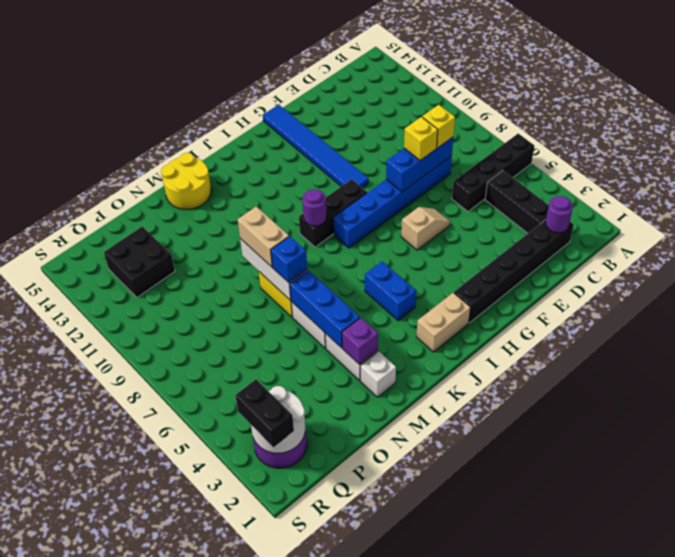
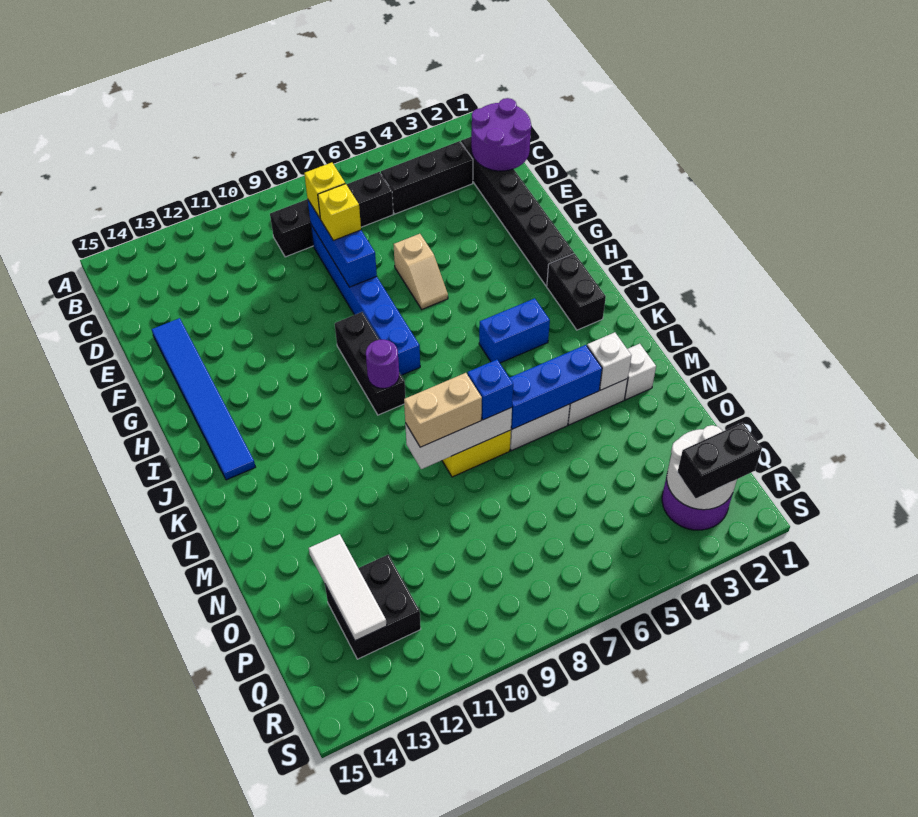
black 1x4 brick [452,134,534,212] -> black 1x4 brick turned to [270,172,393,257]
purple 1x1 round brick [546,196,573,233] -> purple 2x2 round brick [471,98,531,171]
tan 1x2 slope [401,207,451,250] -> tan 1x2 slope turned to [394,234,448,309]
blue 1x6 tile [263,105,368,188] -> blue 1x6 tile turned to [152,318,255,480]
tan 1x2 brick [417,293,471,352] -> black 1x2 brick [547,253,606,330]
yellow 2x2 round brick [161,153,211,209] -> none
purple 1x1 brick [342,318,378,365] -> white 1x1 brick [587,332,632,390]
none -> white 1x3 tile [309,534,387,641]

